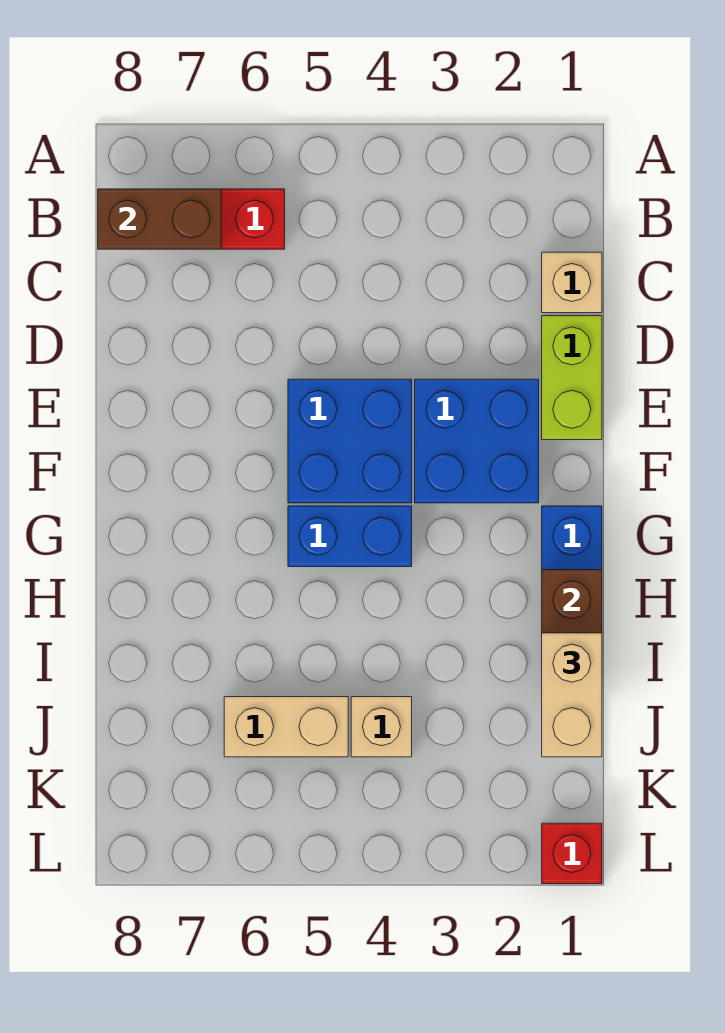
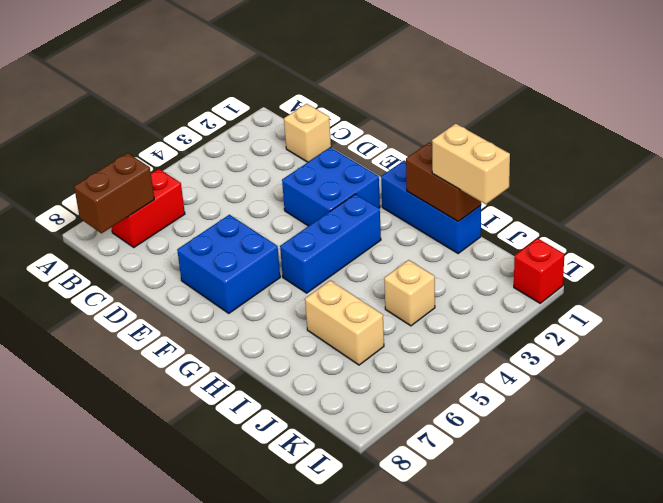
lime 1x2 brick [542,316,602,440] -> none
blue 2x2 brick [288,379,412,503] -> blue 2x2 brick moved to [177,215,280,313]
blue 1x2 brick [288,506,412,567] -> blue 1x3 brick [280,194,381,293]
tan 1x2 brick [224,697,348,757] -> tan 1x2 brick turned to [305,280,384,365]

